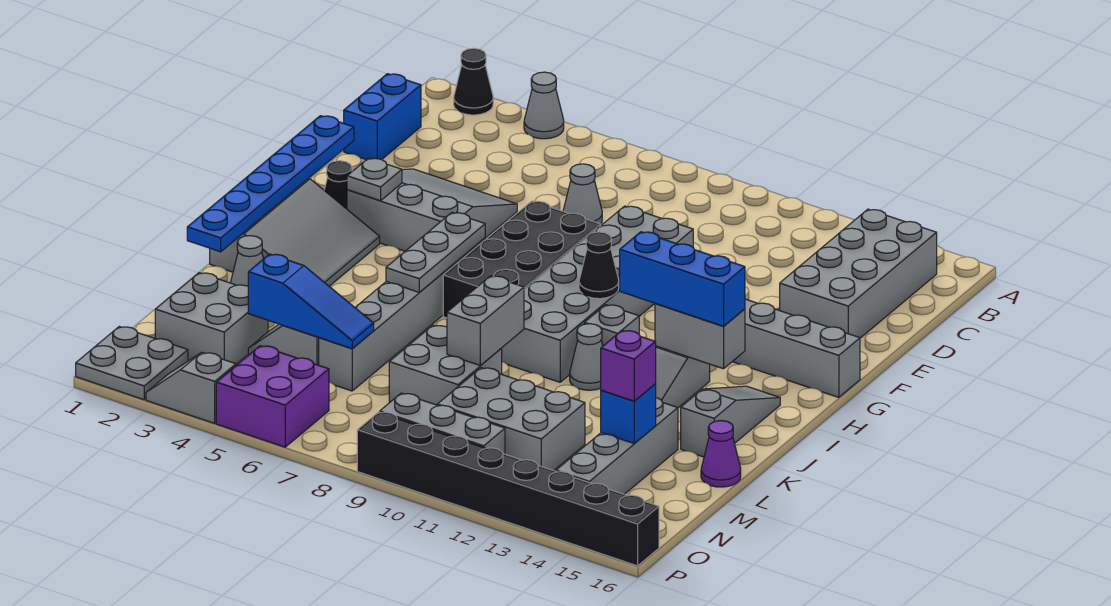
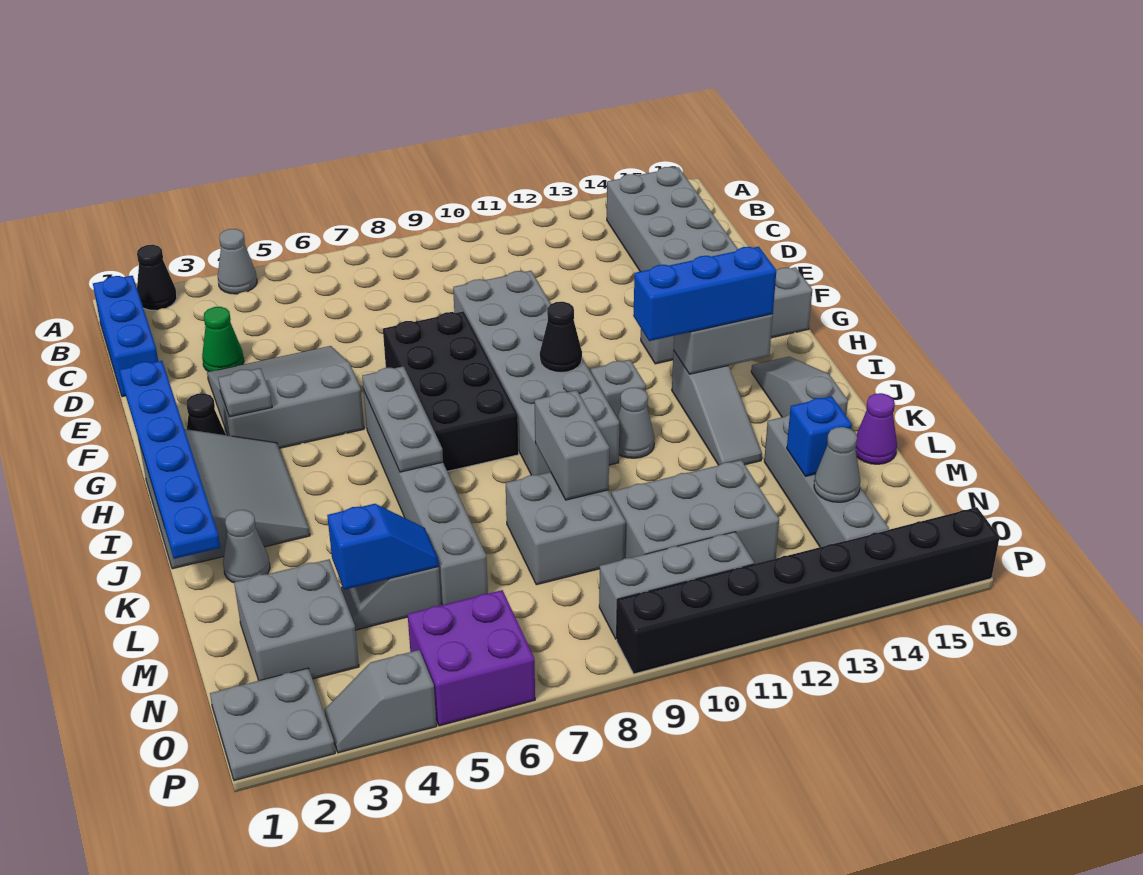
blue 1x2 brick [344,74,421,160] -> blue 1x3 brick [93,276,158,397]
none -> green 1x1 cone [202,307,244,372]
grey 1x1 cone [563,164,602,224] -> grey 1x1 cone moved to [814,427,860,502]
blue 1x3 slope [248,254,374,349] -> blue 1x2 slope [327,504,439,590]
purple 1x1 brick [601,330,656,401] -> none

